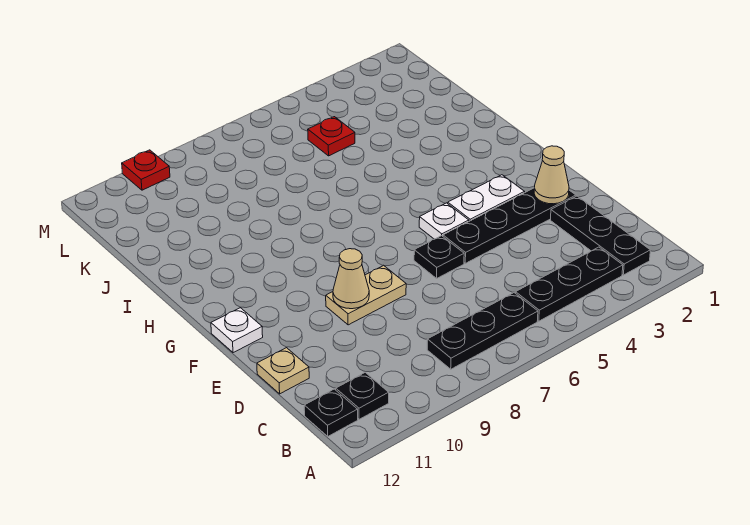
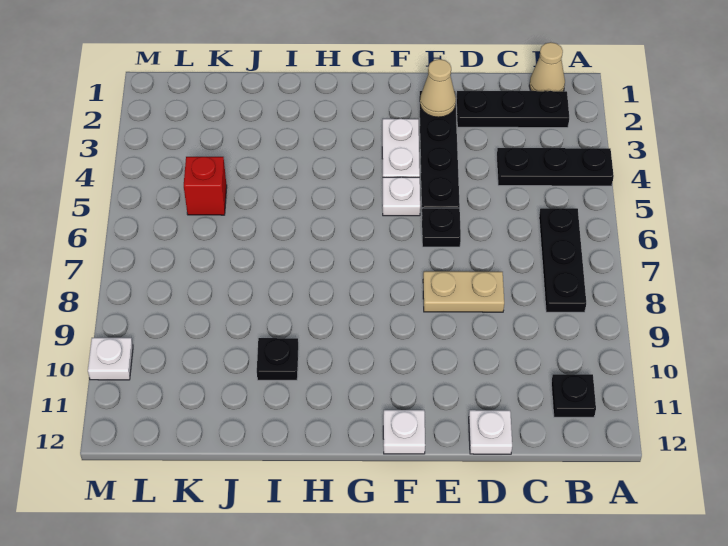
black 1x3 plate [516,247,623,321] -> black 1x3 plate turned to [497,148,614,186]
black 1x1 plate [304,389,358,436] -> black 1x1 plate moved to [257,338,298,380]
tan 1x1 plate [257,348,309,394] -> white 1x1 plate [469,410,512,454]
tan 1x2 plate [326,265,406,325] -> tan 1x2 plate turned to [423,271,504,312]
tan 1x1 cone [333,249,369,309] -> tan 1x1 cone moved to [529,42,565,91]
red 1x1 plate [308,117,355,156] -> red 1x1 brick [184,157,227,215]
red 1x1 plate [122,150,170,190] -> white 1x1 plate [88,338,133,380]

